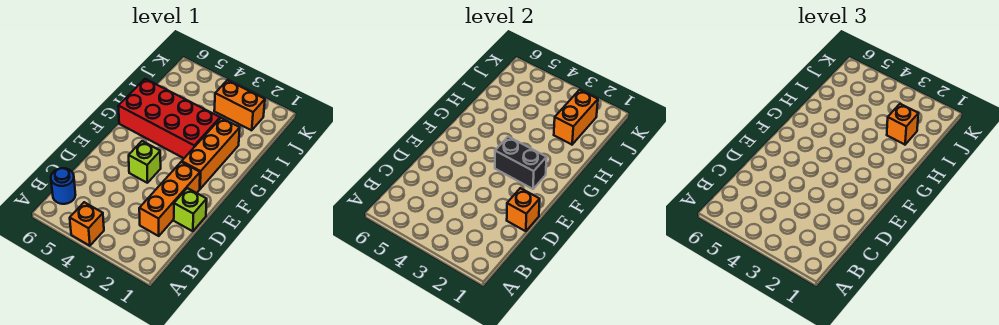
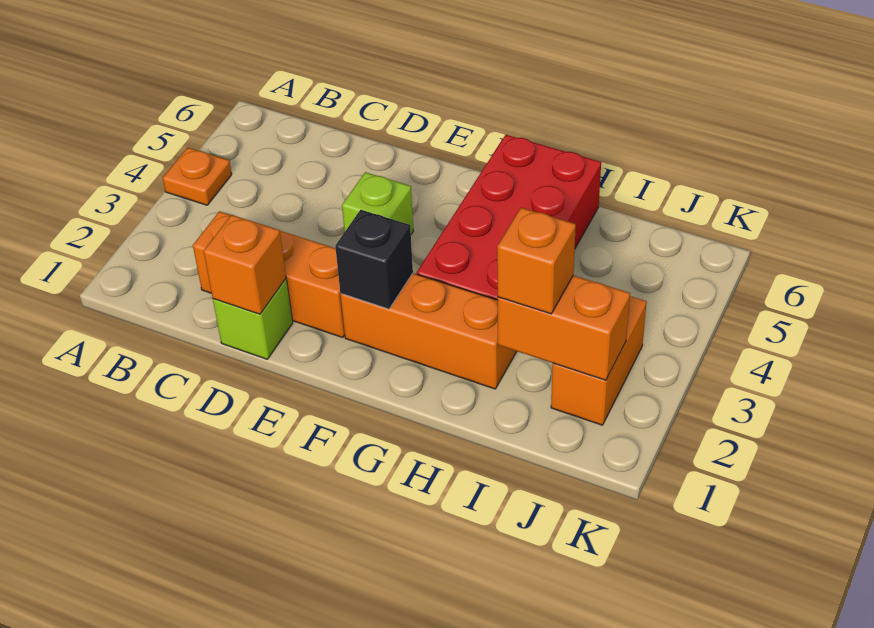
orange 1x1 brick [70,202,104,246] -> orange 1x1 plate [163,148,232,205]
blue 1x1 round brick [51,168,75,204] -> none
black 1x2 brick [495,137,547,189] -> black 1x1 brick [335,210,413,309]

